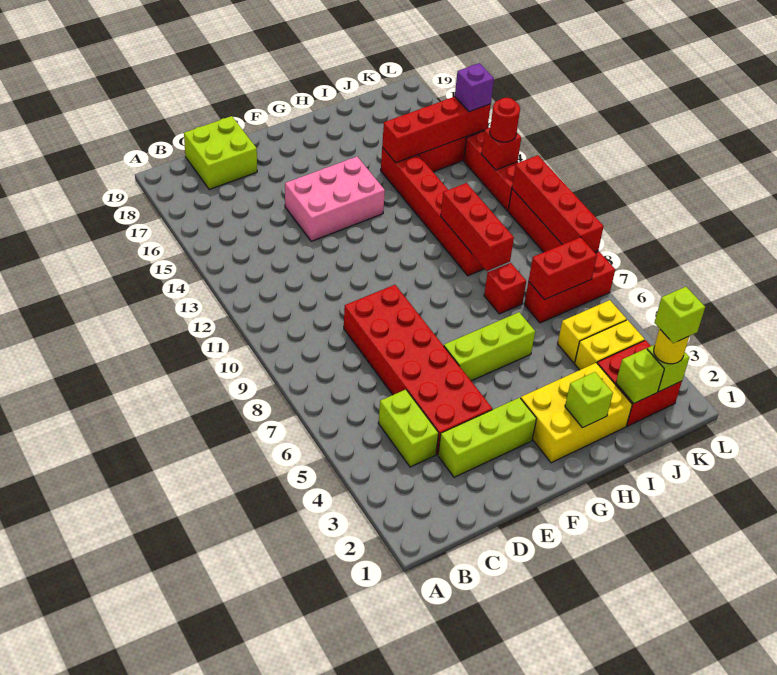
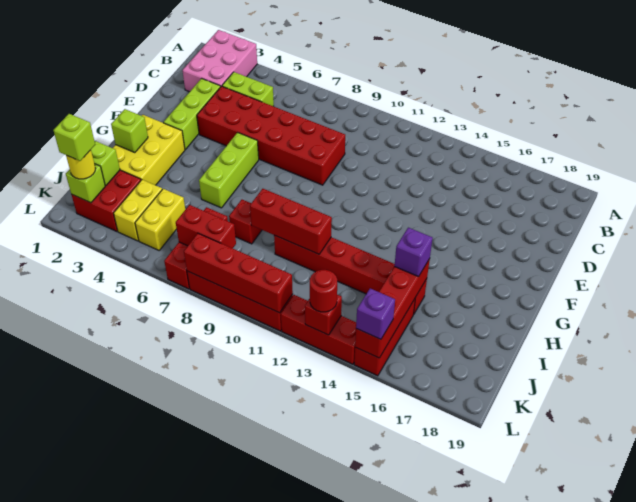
lime 2x2 brick [184,116,257,189] -> none
pink 2x3 brick [285,157,385,241] -> pink 2x3 brick moved to [182,30,257,92]
none -> purple 1x1 brick [394,228,433,277]
red 1x2 brick [528,237,597,300] -> red 1x2 brick turned to [176,205,236,248]

